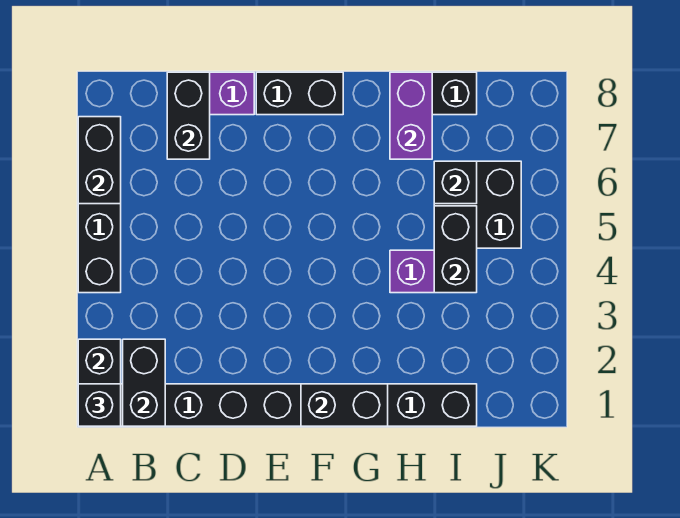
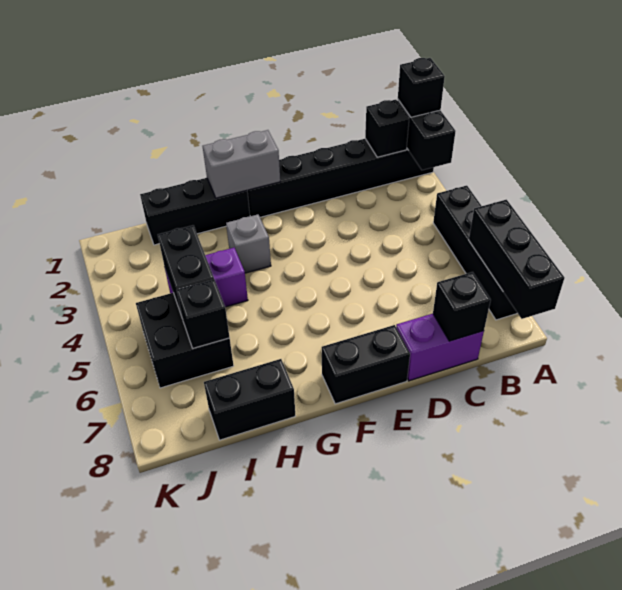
black 1x2 brick [78,117,121,204] -> black 1x3 brick [469,200,564,319]
black 1x2 brick [123,339,165,426] -> black 1x1 brick [365,100,409,157]
black 1x2 brick [167,72,210,159] -> black 1x1 brick [433,272,491,341]
black 1x2 brick [301,384,388,426] -> grey 1x2 brick [203,130,280,198]
none -> grey 1x1 brick [226,214,271,273]
purple 1x2 brick [390,72,432,159] -> none

